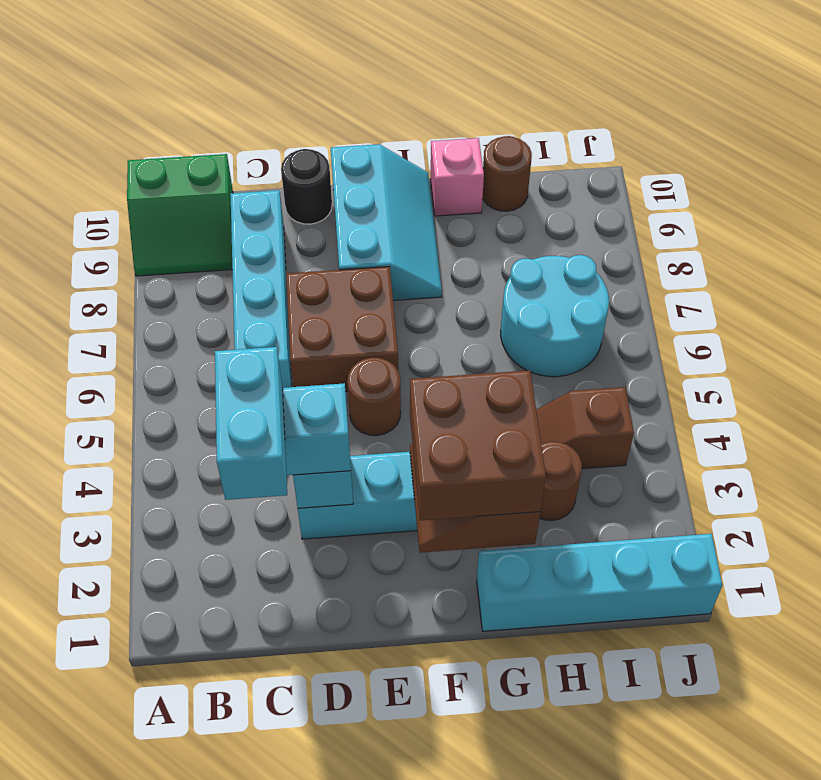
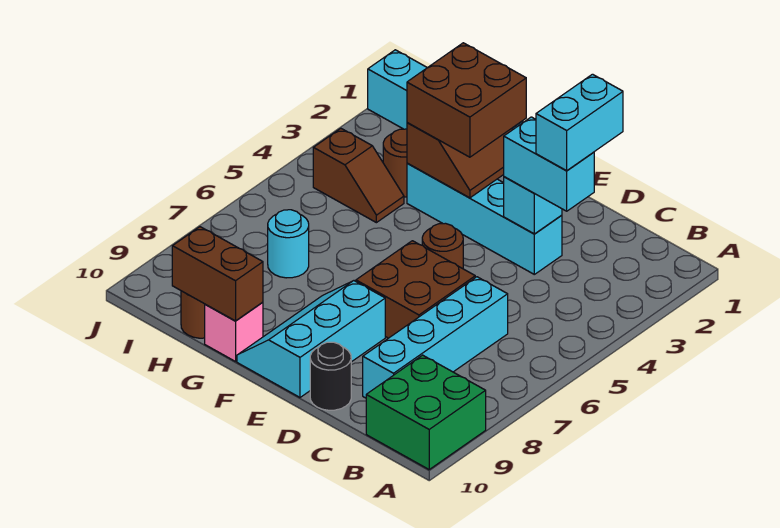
green 2x2 slope [127,154,233,276] -> green 2x2 brick [366,355,486,469]
none -> brown 1x2 brick [172,227,263,321]
cyan 2x2 round brick [501,255,609,377] -> cyan 1x1 round brick [268,210,309,278]

